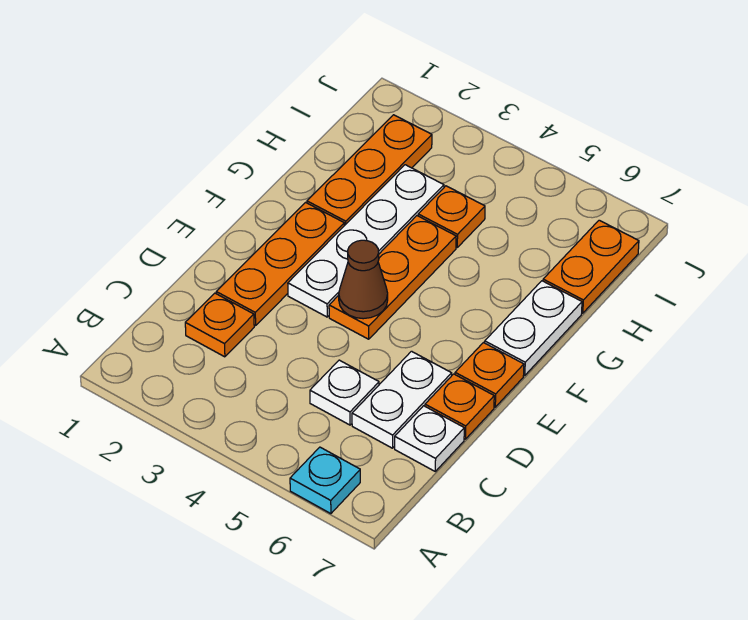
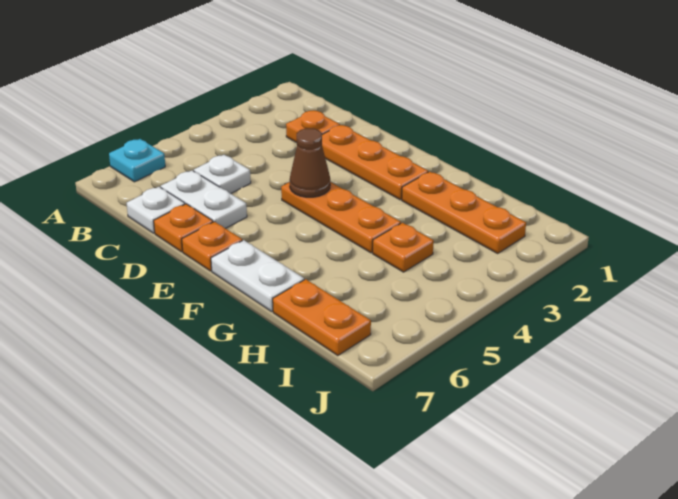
white 1x4 plate [288,165,444,317] -> none

